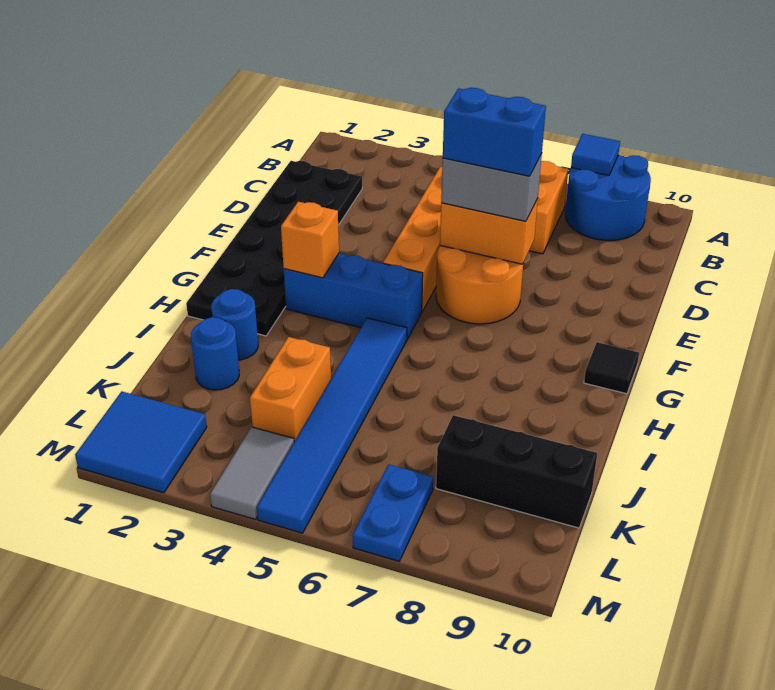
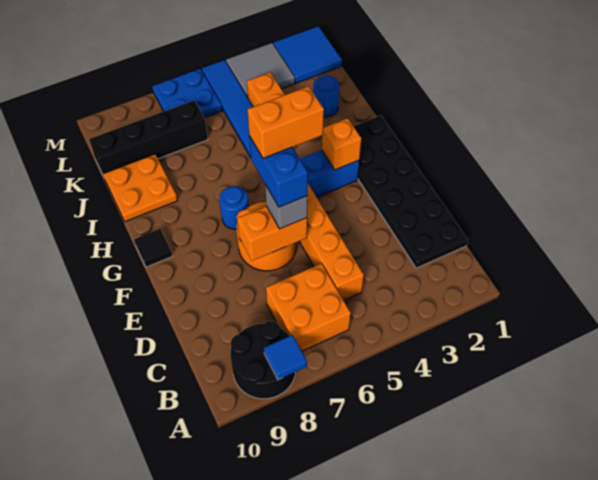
blue 2x2 round brick [565,155,651,241] -> black 2x2 round brick [230,321,296,399]
grey 1x2 brick [441,154,542,221] -> grey 1x1 brick [265,185,308,229]
blue 1x2 brick [443,88,546,176] -> blue 1x2 brick turned to [249,136,308,207]
none -> orange 1x2 brick [247,86,324,158]
blue 1x1 round brick [211,289,258,360] -> blue 1x1 round brick moved to [219,186,249,229]
none -> orange 2x2 plate [103,154,178,222]
black 1x3 brick [436,415,597,528] -> black 1x4 brick [89,100,208,177]
grey 1x2 tile [210,427,294,519] -> grey 2x2 tile [226,43,295,97]
blue 1x2 plate [353,464,433,561] -> blue 2x2 plate [152,69,222,118]

